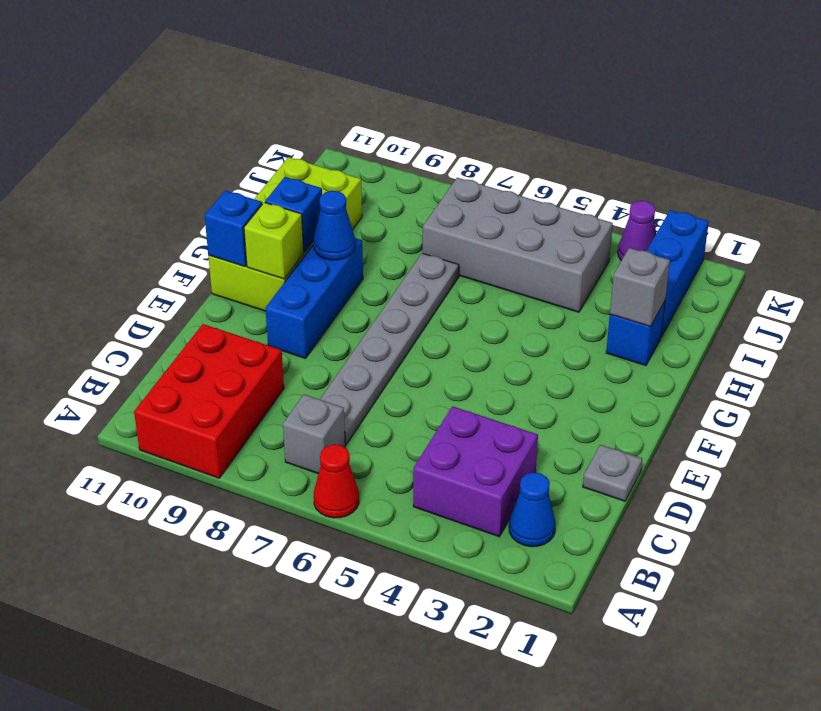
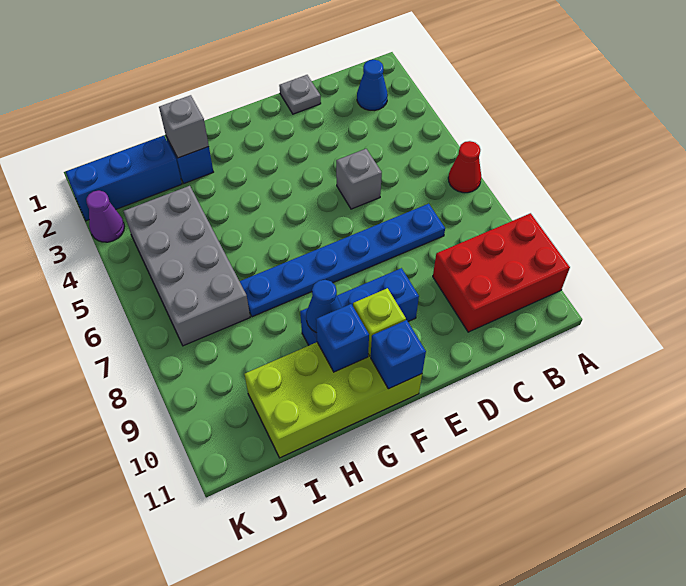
purple 2x2 brick [413,406,538,537] -> none
grey 1x1 brick [283,394,345,474] -> grey 1x1 brick moved to [336,149,382,209]
grey 1x6 plate [320,253,459,445] -> blue 1x6 plate [240,204,445,317]

